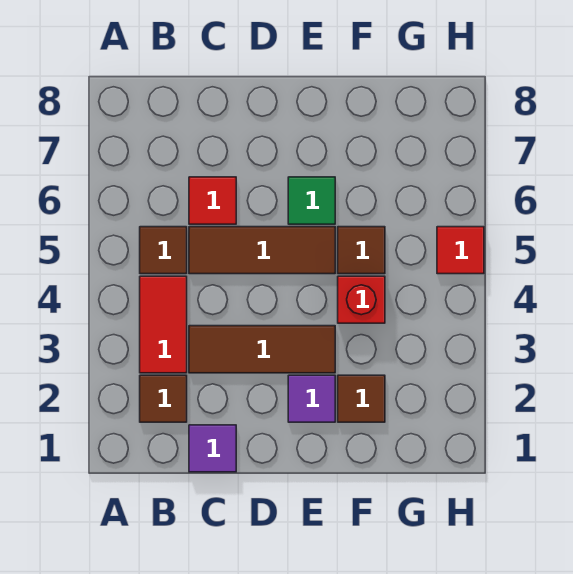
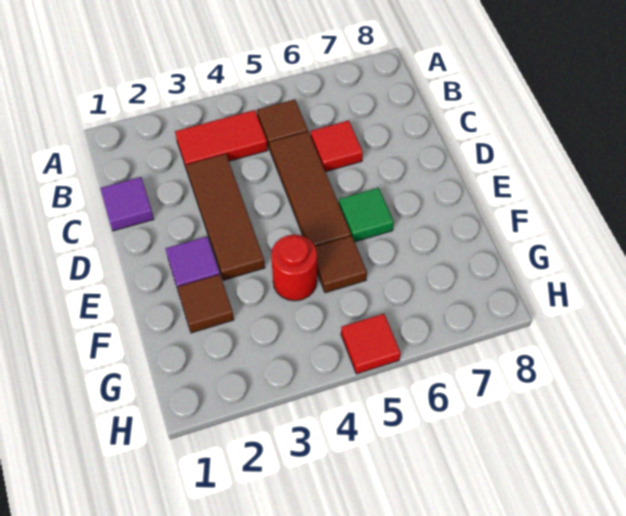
brown 1x1 tile [140,375,187,422] -> none
red 1x1 brick [338,276,385,323] -> red 1x1 round brick [271,235,317,301]

